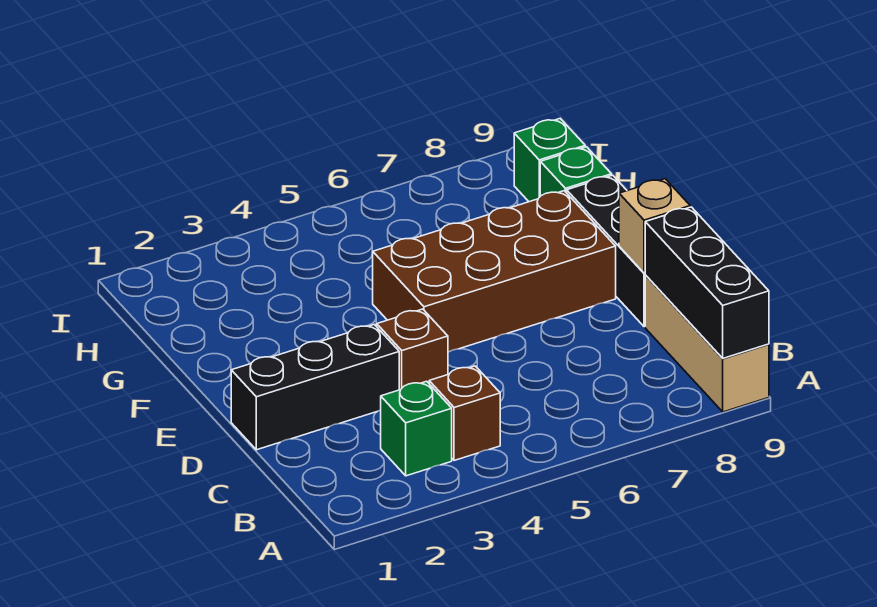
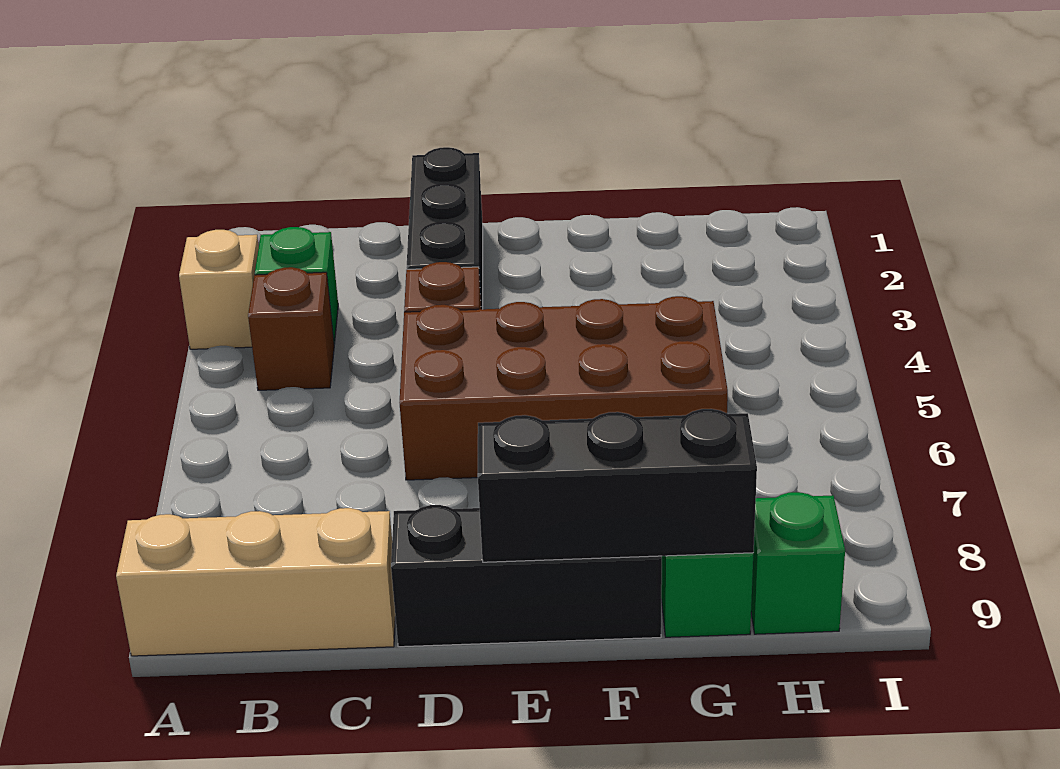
black 1x3 brick [645,207,769,358] -> black 1x3 brick moved to [478,409,757,562]
tan 1x1 brick [619,179,690,273] -> tan 1x1 brick moved to [179,230,259,349]
brown 2x4 brick [373,191,616,352] -> brown 2x4 brick turned to [399,296,728,480]

